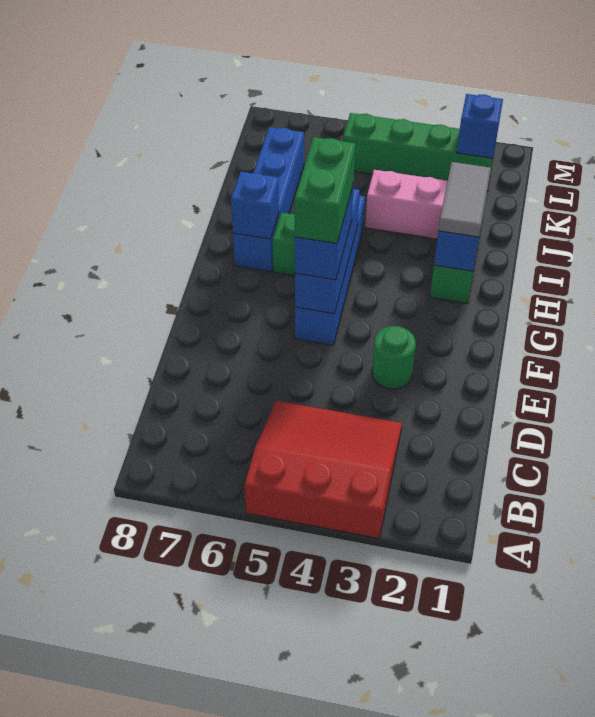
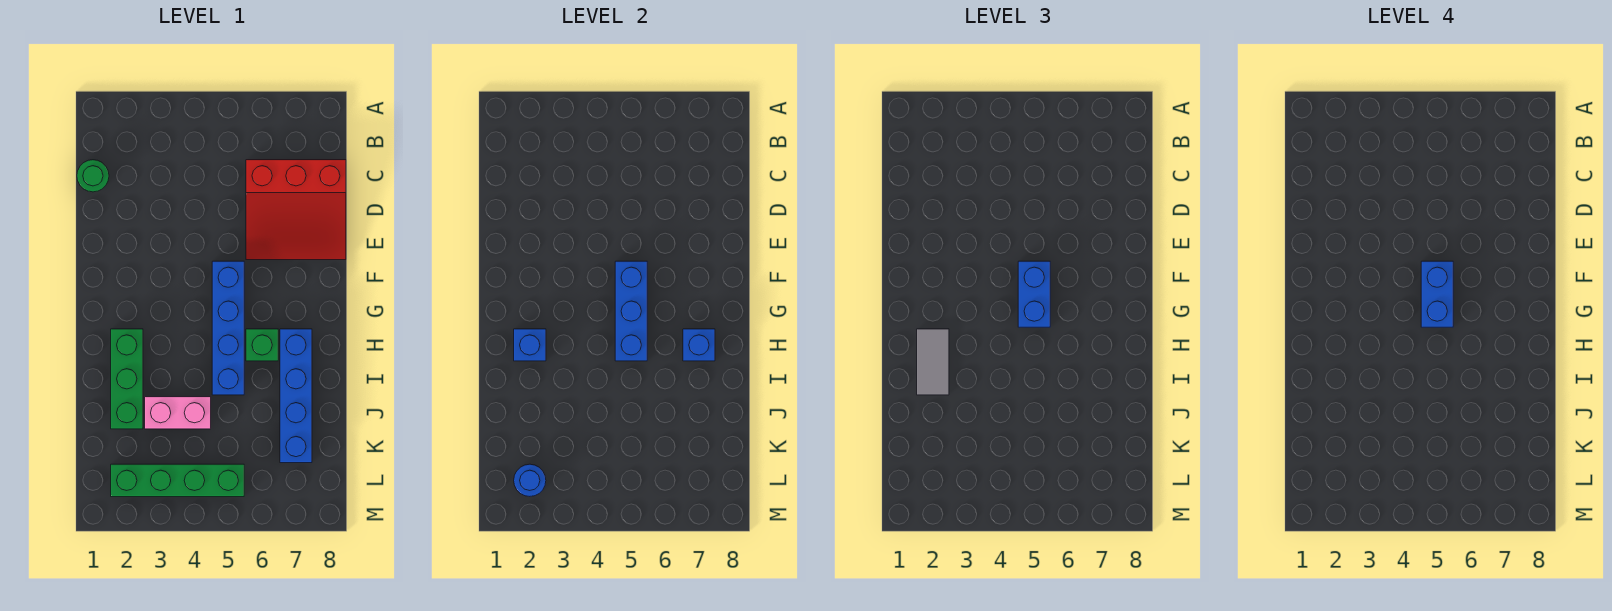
red 3x3 slope [245,401,402,538] -> red 3x3 slope moved to [246,160,346,260]
green 1x1 round brick [372,326,416,389] -> green 1x1 round brick moved to [77,160,109,192]
green 1x2 brick [295,137,356,244] -> blue 1x2 brick [1421,261,1453,327]
blue 1x1 brick [457,94,503,158] -> blue 1x1 round brick [514,464,546,496]

